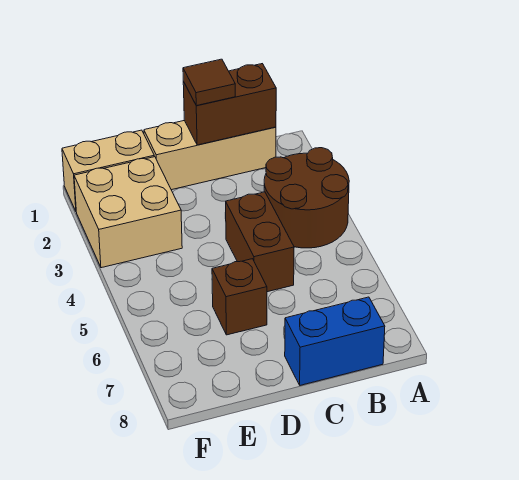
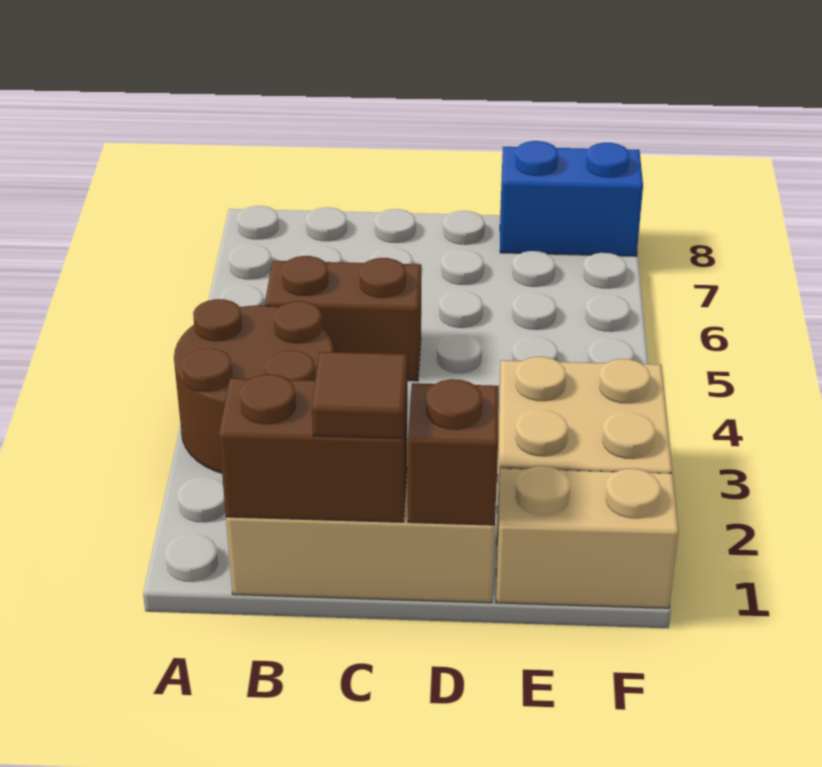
blue 1x2 brick [285,297,385,385] -> blue 1x2 brick moved to [500,141,643,256]
brown 1x2 brick [225,192,294,292] -> brown 1x2 brick turned to [265,256,421,381]
brown 1x1 brick [212,259,267,335] -> brown 1x1 brick moved to [408,379,499,525]

